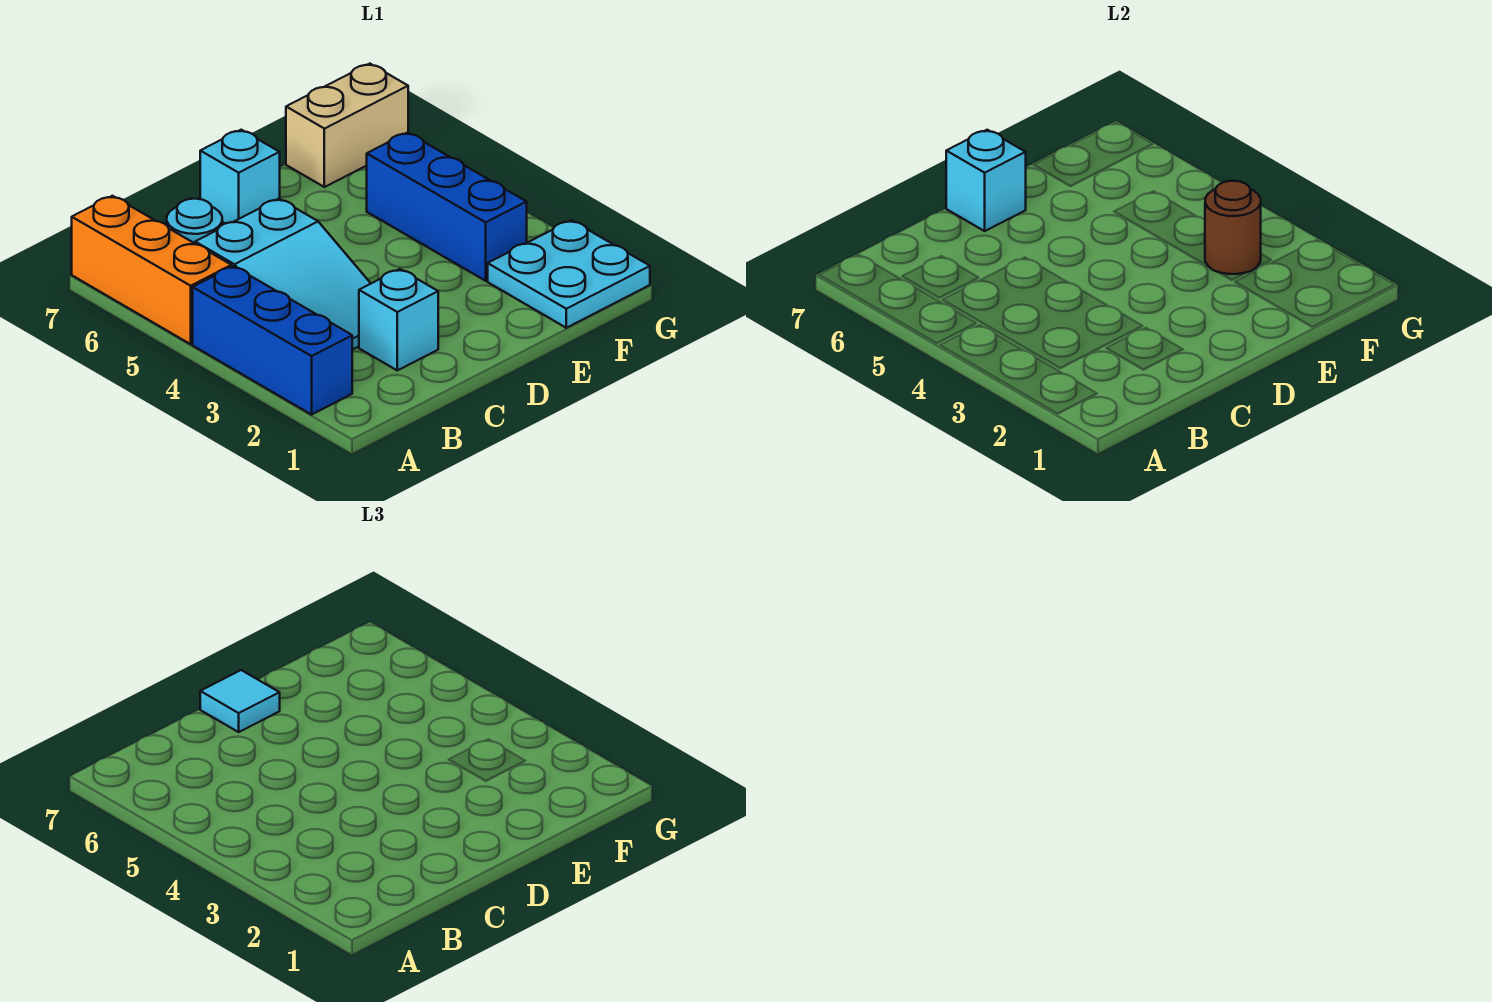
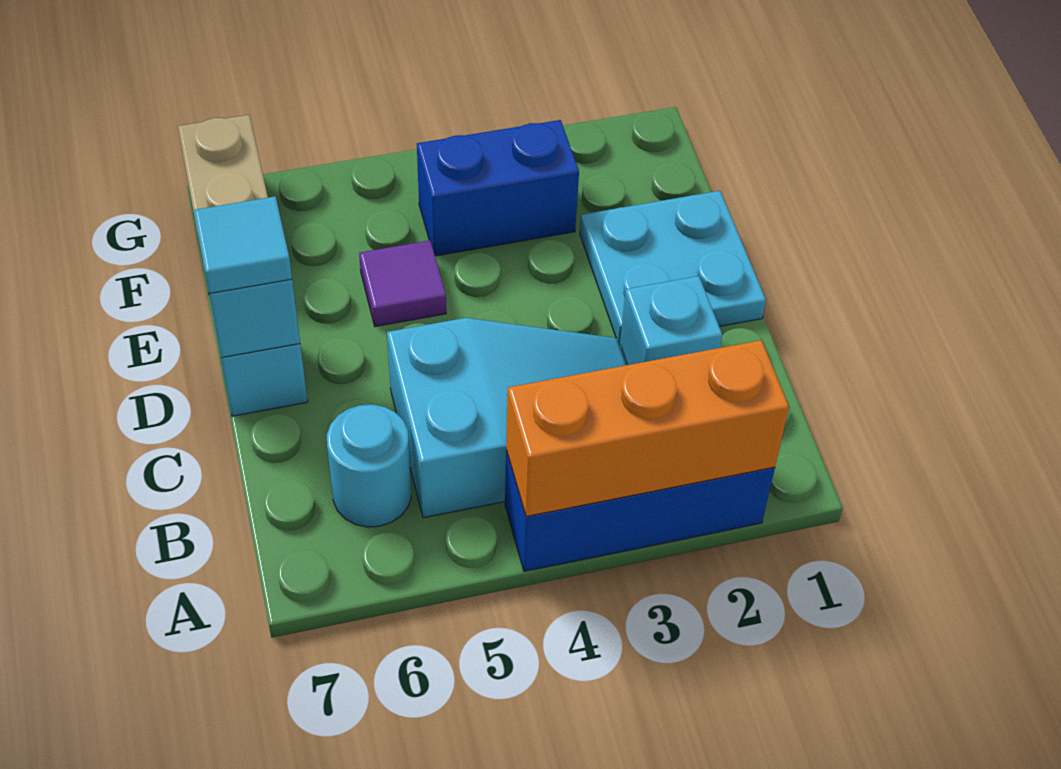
orange 1x3 brick [72,196,231,344] -> orange 1x3 brick moved to [506,340,789,517]
none -> purple 1x1 tile [359,240,446,327]
cyan 2x2 plate [488,220,650,328] -> cyan 2x2 plate moved to [580,191,766,345]
blue 1x3 brick [367,132,527,281] -> blue 1x2 brick [417,120,579,256]
brown 1x1 round brick [1205,181,1261,274] -> none

